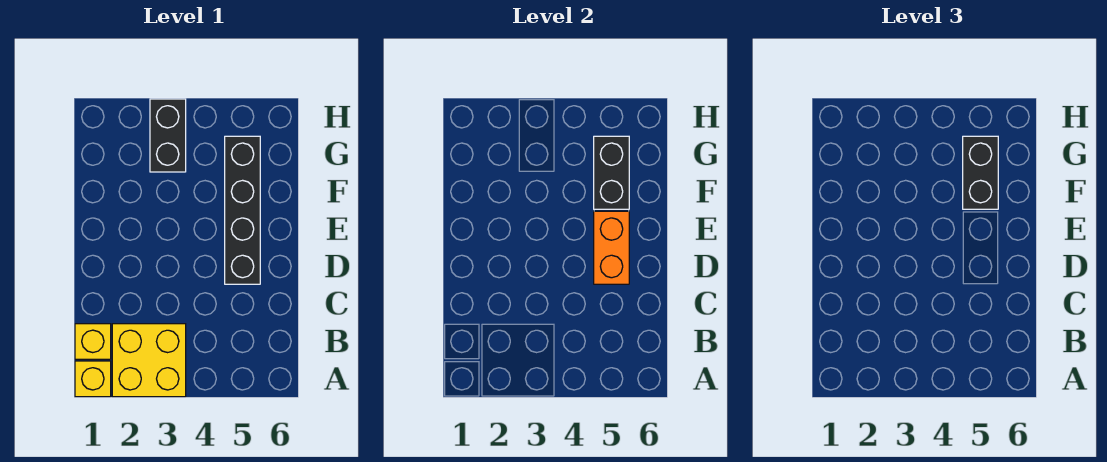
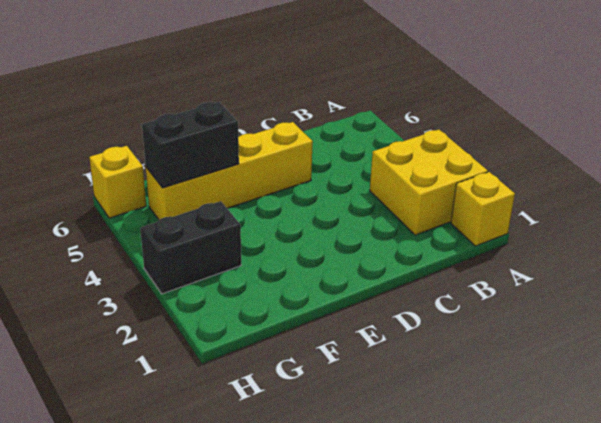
yellow 1x1 brick [75,324,111,359] -> yellow 1x1 brick moved to [89,146,146,218]
black 1x4 brick [225,136,260,284] -> yellow 1x4 brick [146,122,313,220]
orange 1x2 brick [594,211,629,284] -> none
black 1x2 brick [963,136,998,209] -> none

